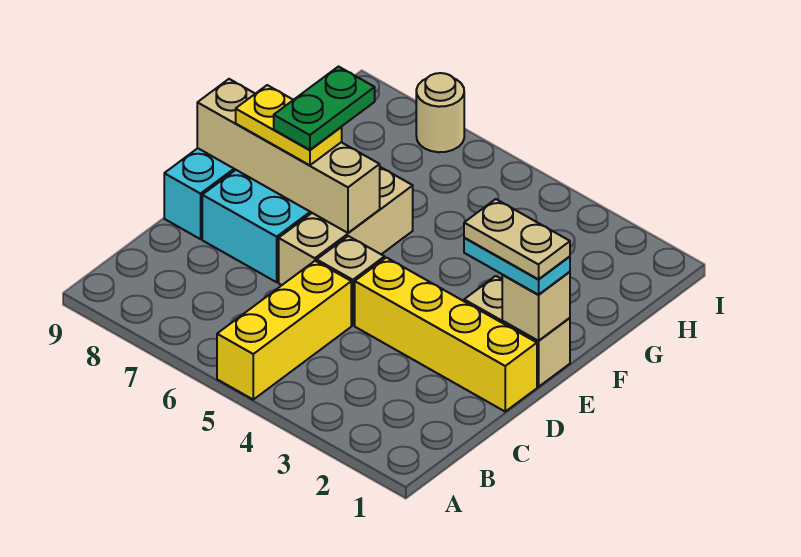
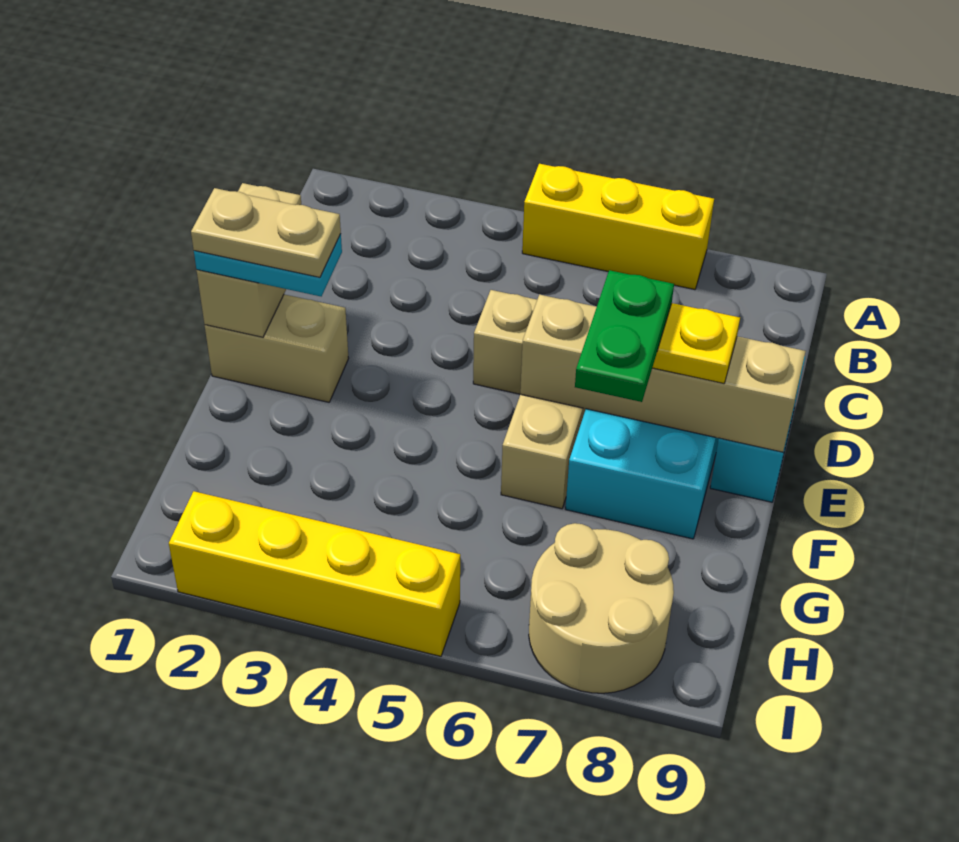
yellow 1x3 brick [217,261,351,399] -> yellow 1x3 brick turned to [522,164,714,290]
yellow 1x4 brick [355,258,537,411] -> yellow 1x4 brick moved to [169,491,460,656]
tan 1x1 brick [502,272,570,341] -> tan 1x2 brick [197,183,301,337]
tan 1x1 round brick [416,73,464,152] -> tan 2x2 round brick [529,523,674,693]

